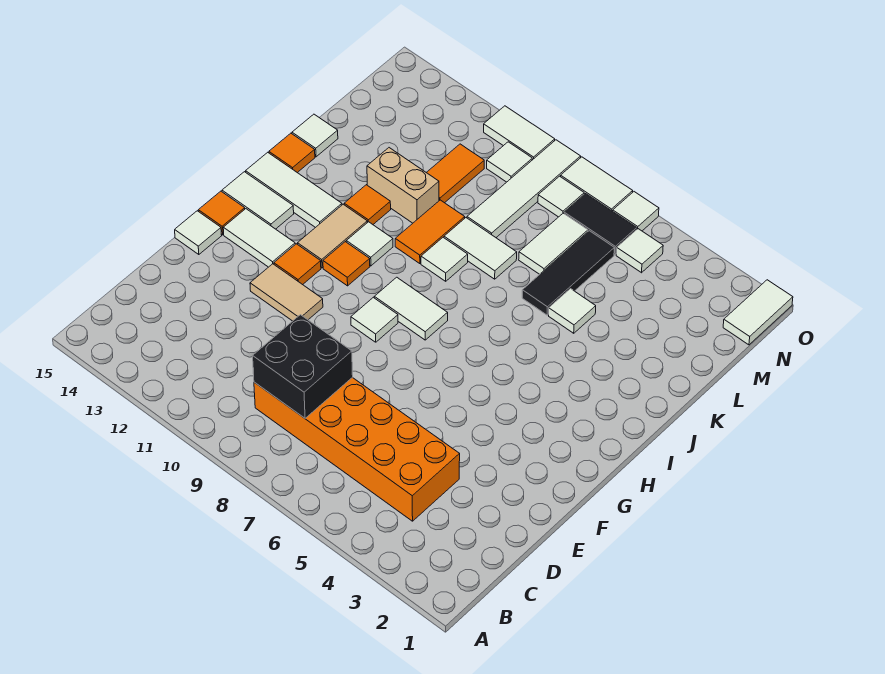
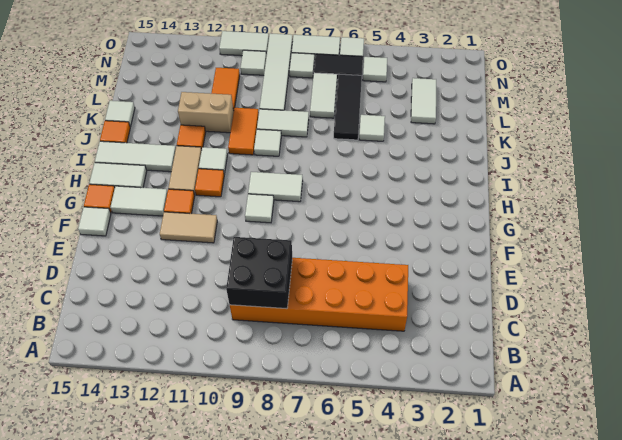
white 1x2 tile [723,280,793,345] -> white 1x2 tile moved to [411,78,436,124]

